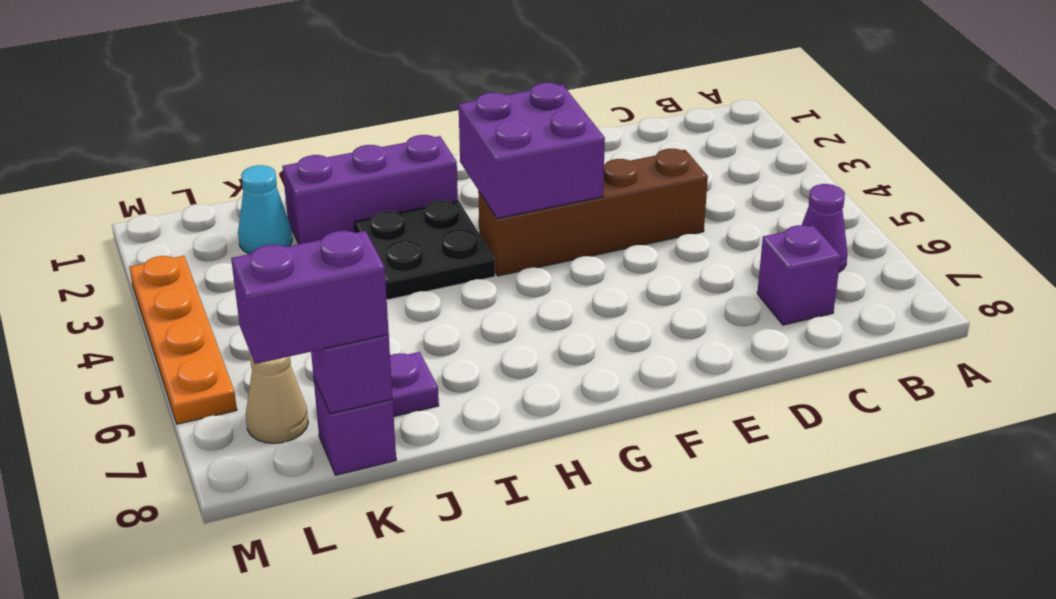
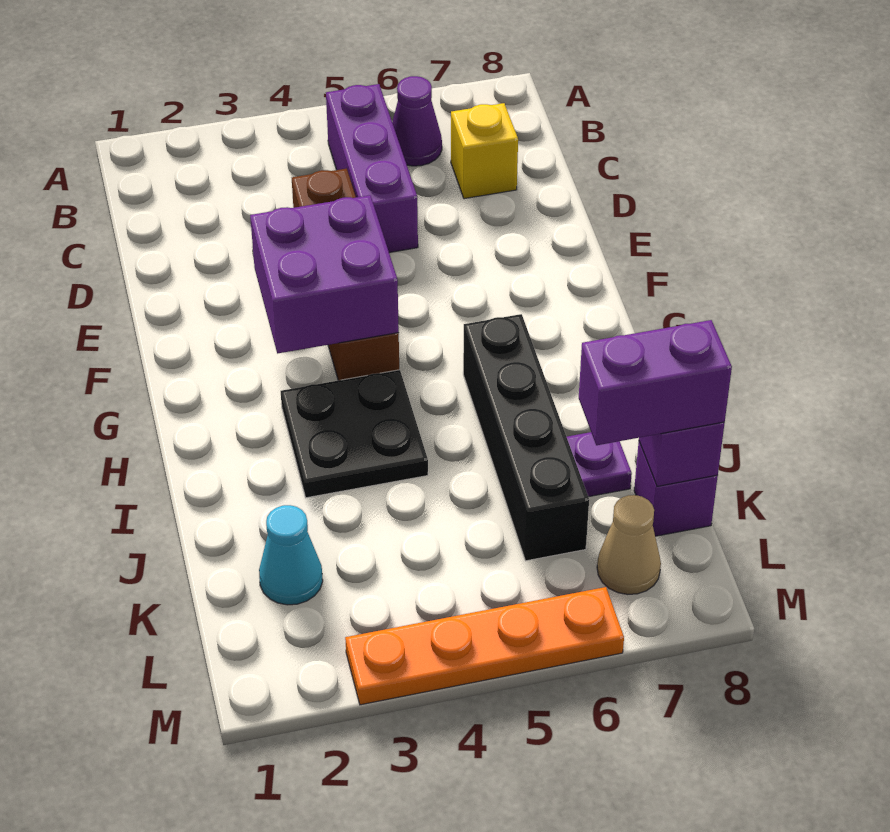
purple 1x1 brick [757,225,841,325] -> yellow 1x1 brick [451,103,518,199]
purple 1x3 brick [282,135,458,244] -> purple 1x3 brick moved to [326,84,418,252]
none -> black 1x4 brick [463,314,589,561]
purple 1x2 brick [231,231,389,364] -> purple 1x2 brick turned to [579,320,732,445]

